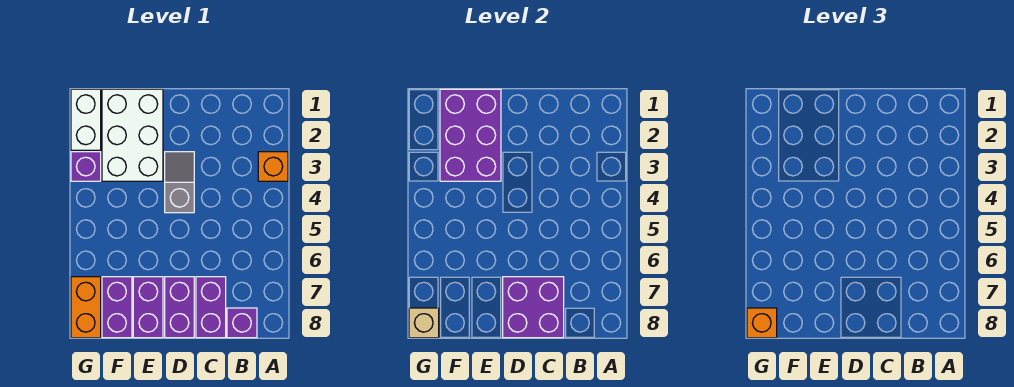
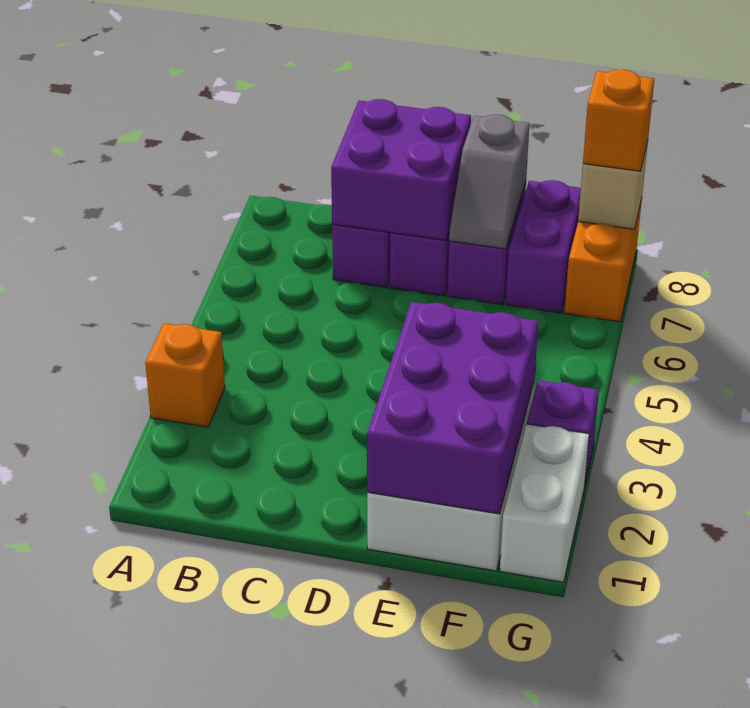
purple 1x1 brick [227,308,257,338] -> none
grey 1x2 slope [165,152,194,213] -> grey 1x2 slope moved to [449,115,530,249]

